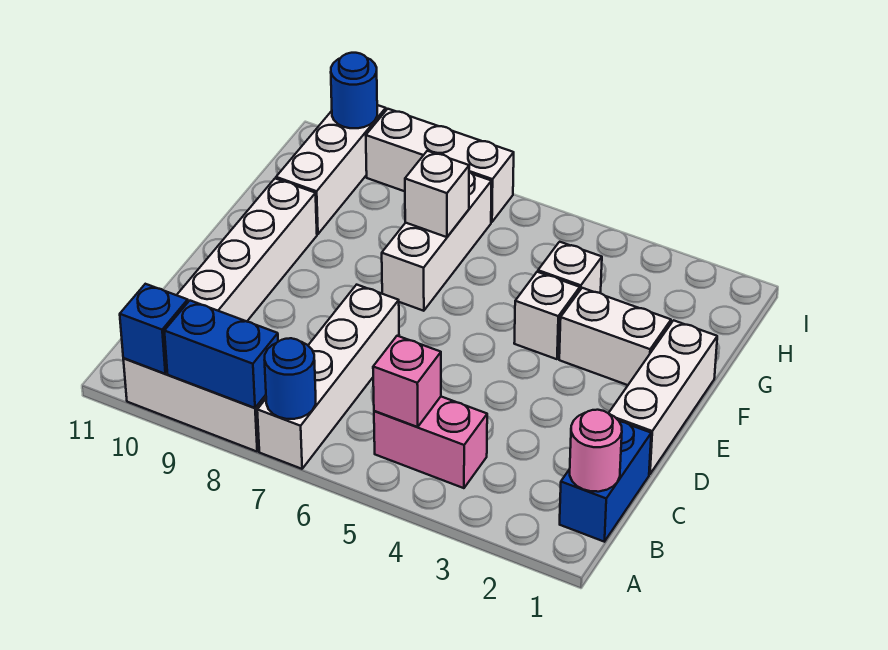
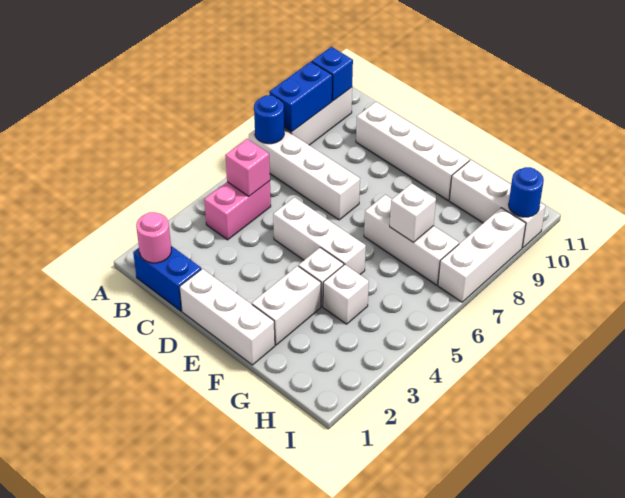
none -> white 1x3 brick [273,197,366,274]

